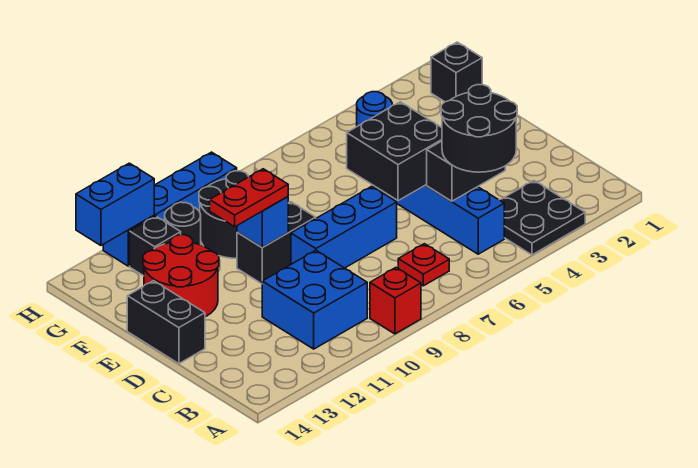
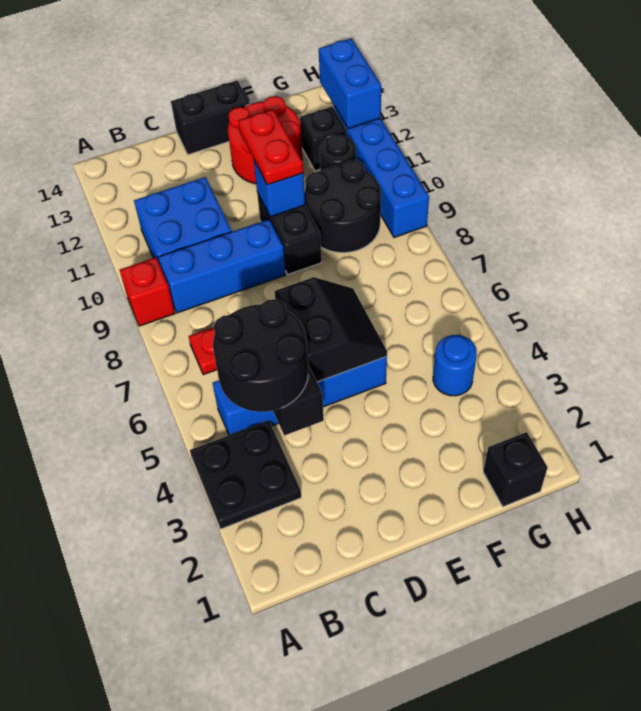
black 2x2 brick [347,102,442,201] -> black 2x2 slope [275,277,387,382]
blue 1x3 brick [291,186,397,268] -> blue 1x3 brick turned to [158,219,286,313]

